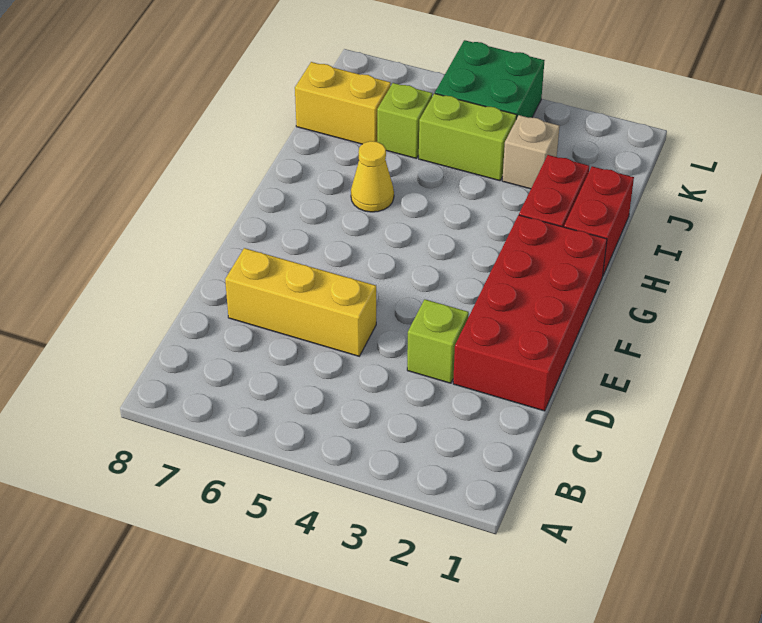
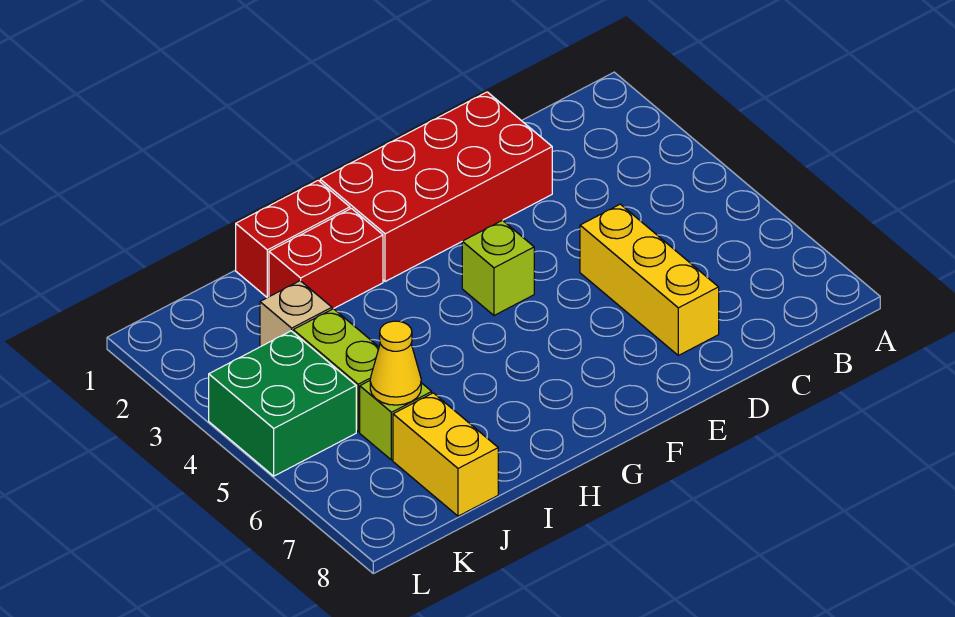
lime 1x1 brick [407,299,469,383] -> lime 1x1 brick moved to [462,220,534,315]
yellow 1x1 cone [351,141,394,212] -> yellow 1x1 cone moved to [370,321,421,405]

